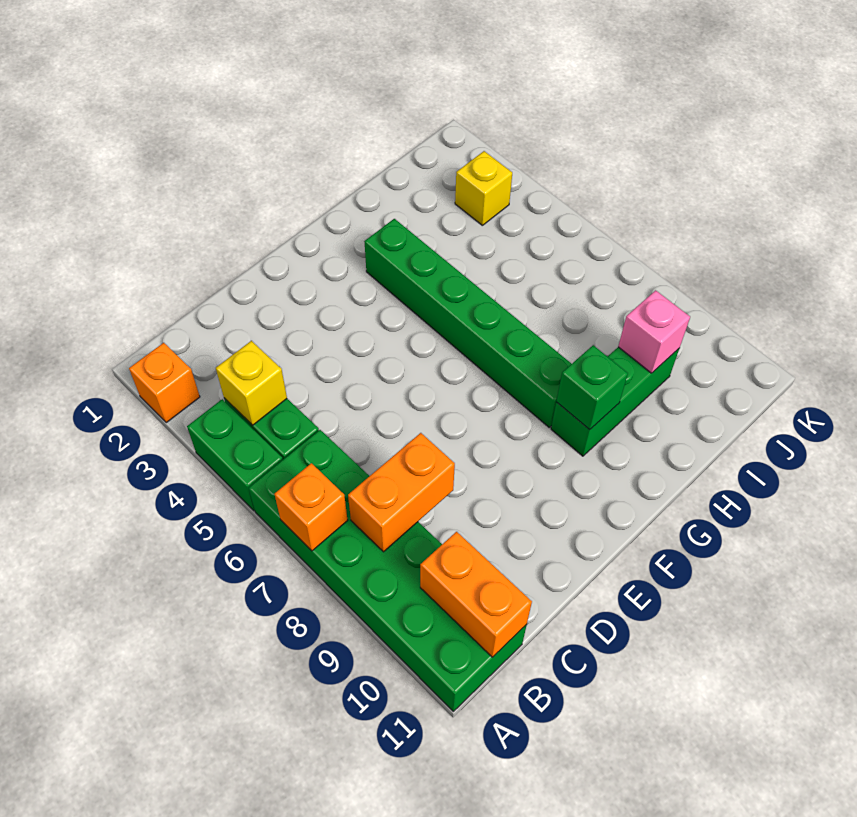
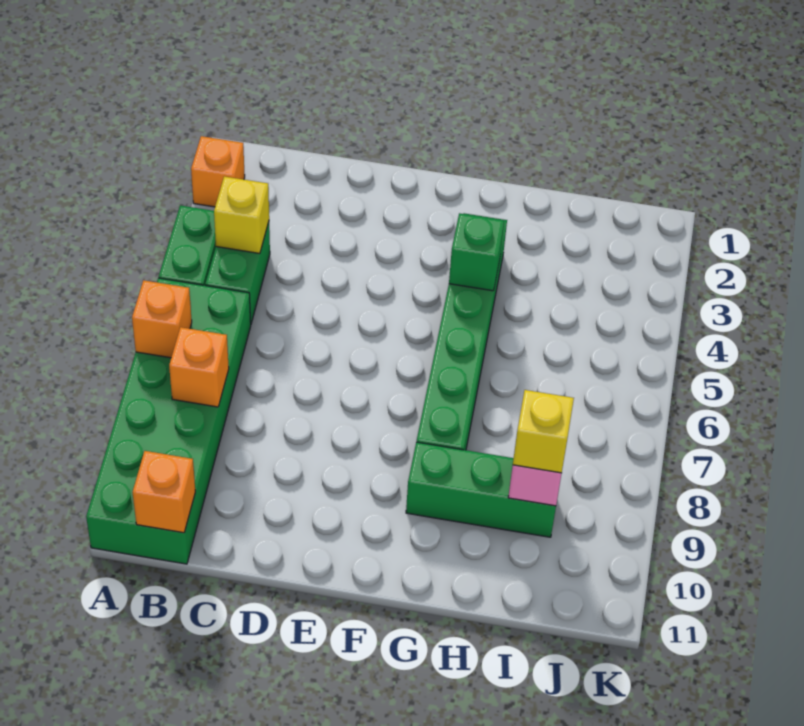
orange 1x2 brick [348,433,455,552] -> orange 1x1 brick [169,327,229,407]
orange 1x2 brick [420,532,532,657] -> orange 1x1 brick [133,451,195,533]
green 1x1 brick [556,345,628,430] -> green 1x1 brick moved to [449,213,504,291]
yellow 1x1 brick [455,151,512,225] -> yellow 1x1 brick moved to [513,390,574,473]

